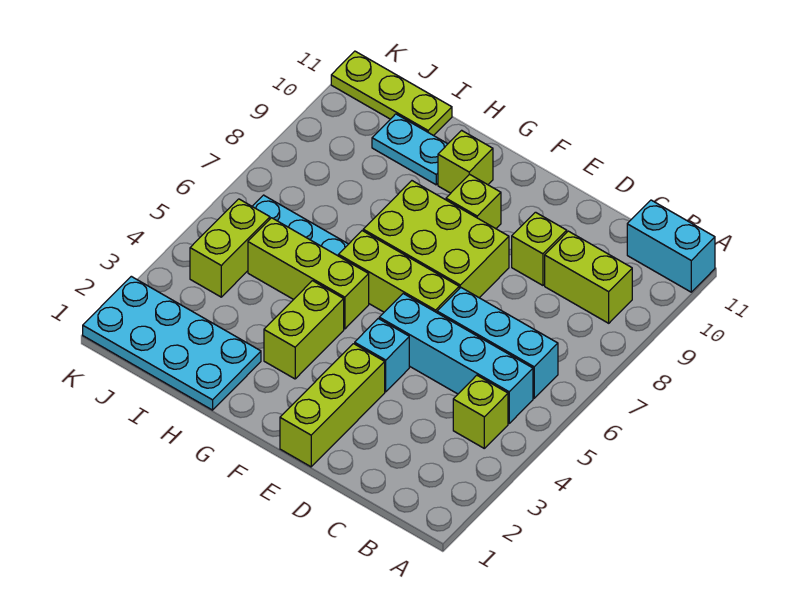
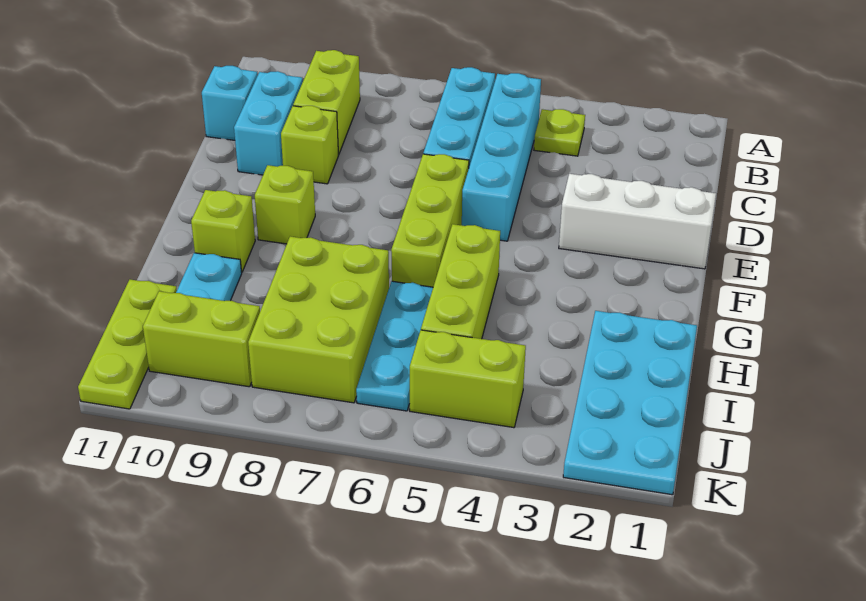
cyan 1x2 brick [627,200,715,292] -> cyan 1x2 brick moved to [234,71,303,175]
lime 1x1 brick [453,375,508,448] -> lime 1x1 plate [534,109,585,156]
lime 1x3 brick [280,344,385,467] -> white 1x3 brick [559,174,716,269]
cyan 1x1 brick [355,319,409,392] -> cyan 1x1 brick moved to [202,66,258,140]
lime 2x3 brick [363,181,509,298] -> lime 2x3 brick moved to [248,236,389,403]
lime 1x2 brick [264,281,344,379] -> lime 1x2 brick moved to [143,291,260,387]

